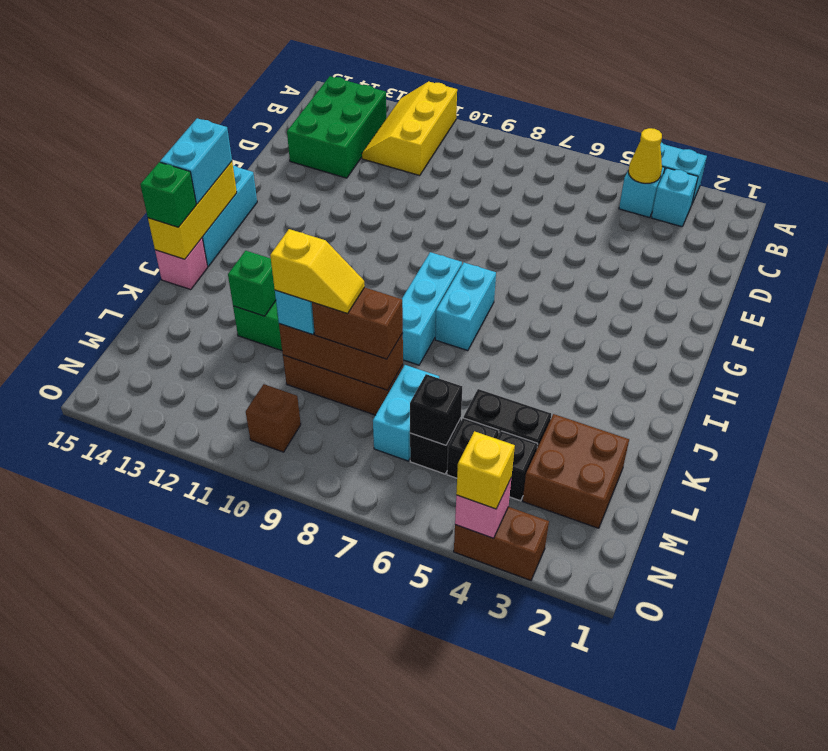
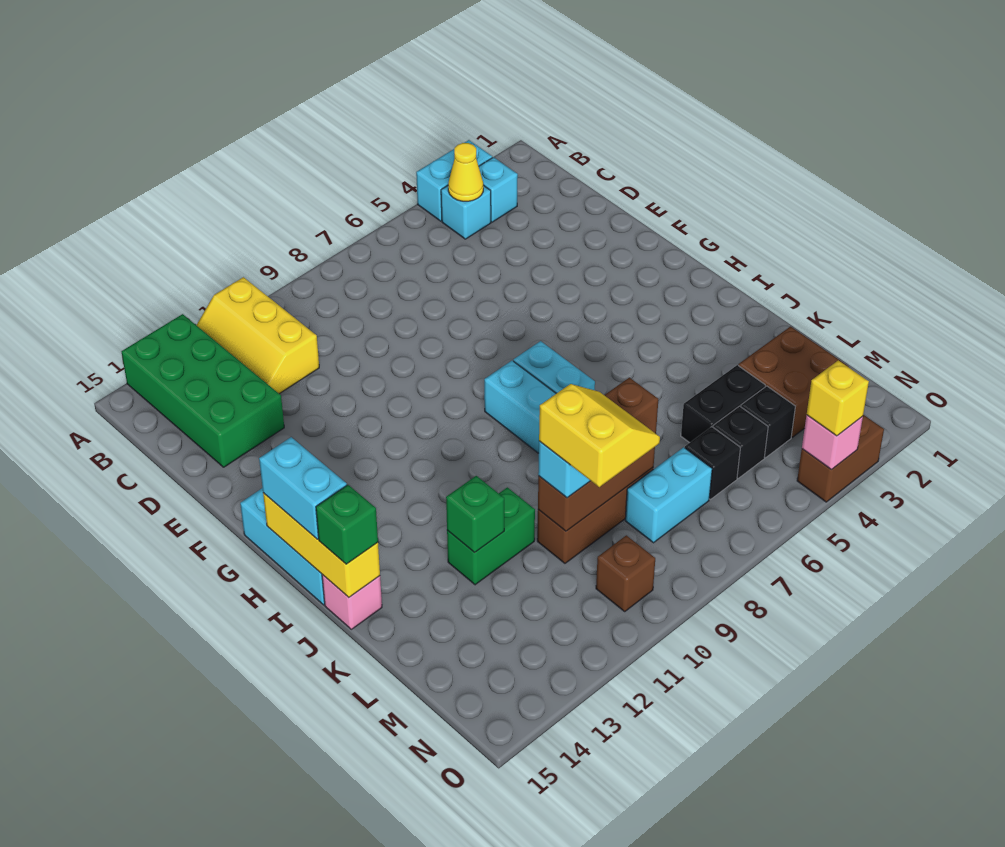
green 2x3 brick [287,76,386,178] -> green 2x4 brick [122,314,284,467]
cyan 1x2 brick [373,365,439,461] -> cyan 1x2 brick turned to [625,447,712,543]
yellow 1x2 slope [270,229,365,313] -> yellow 2x2 slope [539,384,660,487]
black 1x1 brick [410,374,462,445] -> none

